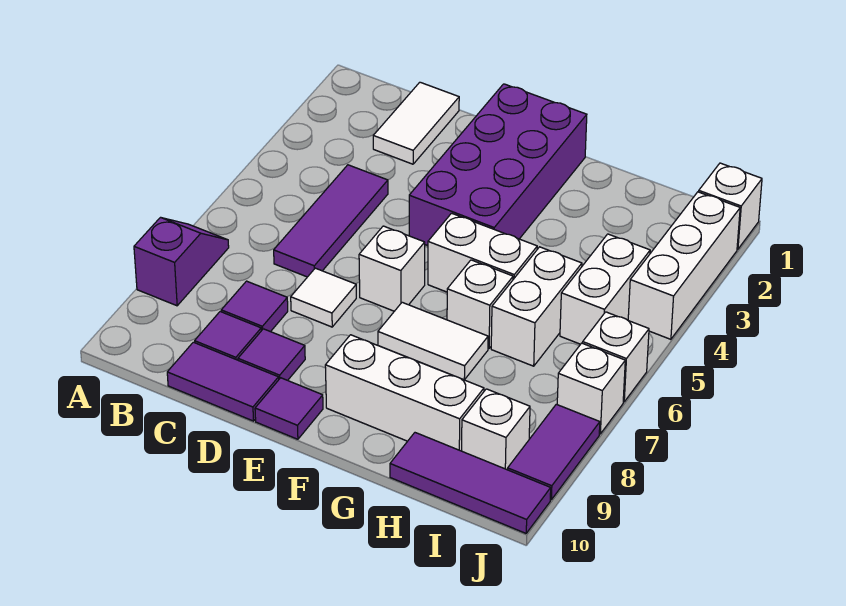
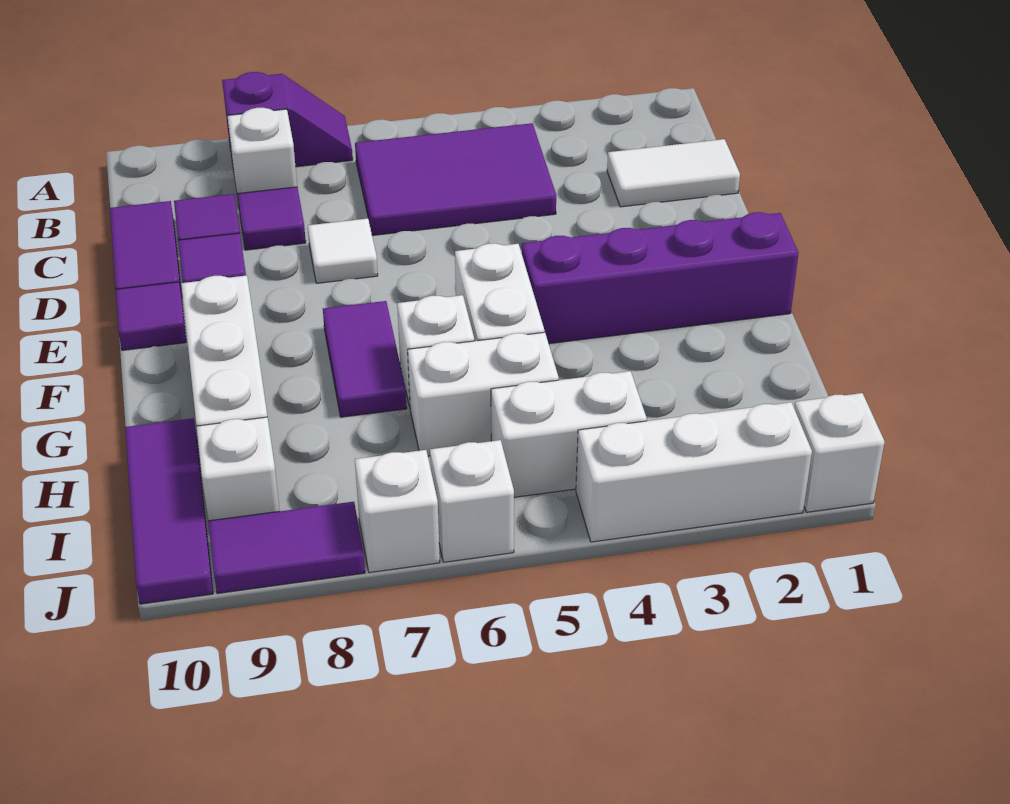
purple 1x3 tile [274,165,388,277] -> purple 2x3 tile [355,123,556,235]
purple 2x4 brick [409,84,587,246] -> purple 1x4 brick [522,212,799,344]
white 1x1 brick [359,226,425,311] -> white 1x1 brick moved to [227,108,297,205]
white 1x2 tile [378,302,488,380] -> purple 1x2 tile [323,301,407,417]

